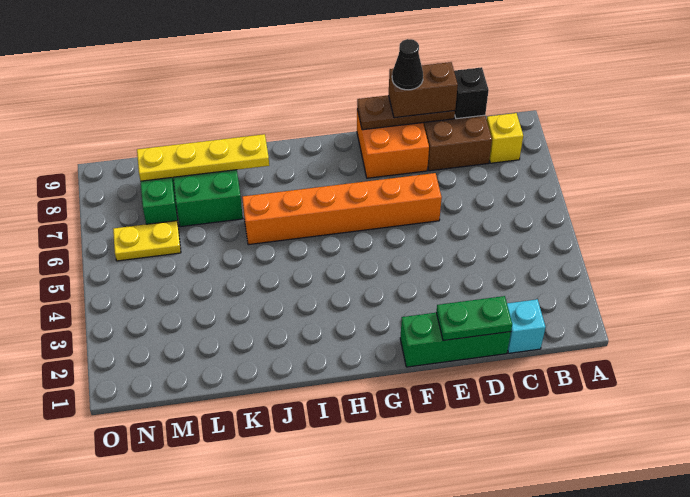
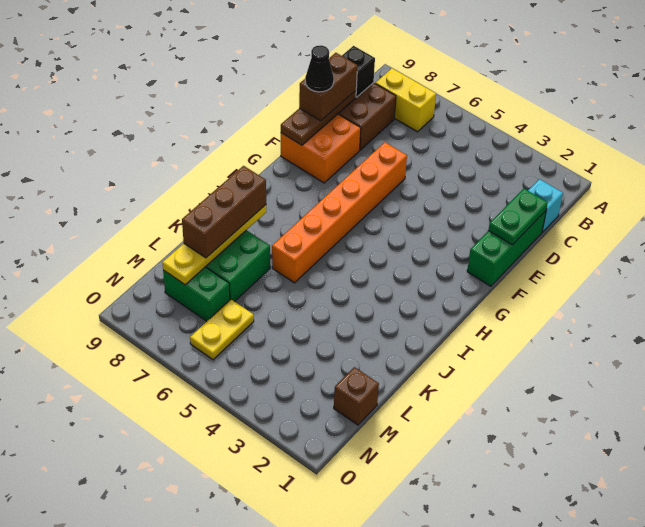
yellow 1x1 brick [487,113,523,163] -> yellow 1x2 brick [375,68,436,132]
none -> brown 1x3 brick [182,166,266,258]
none -> brown 1x1 brick [334,367,379,425]

